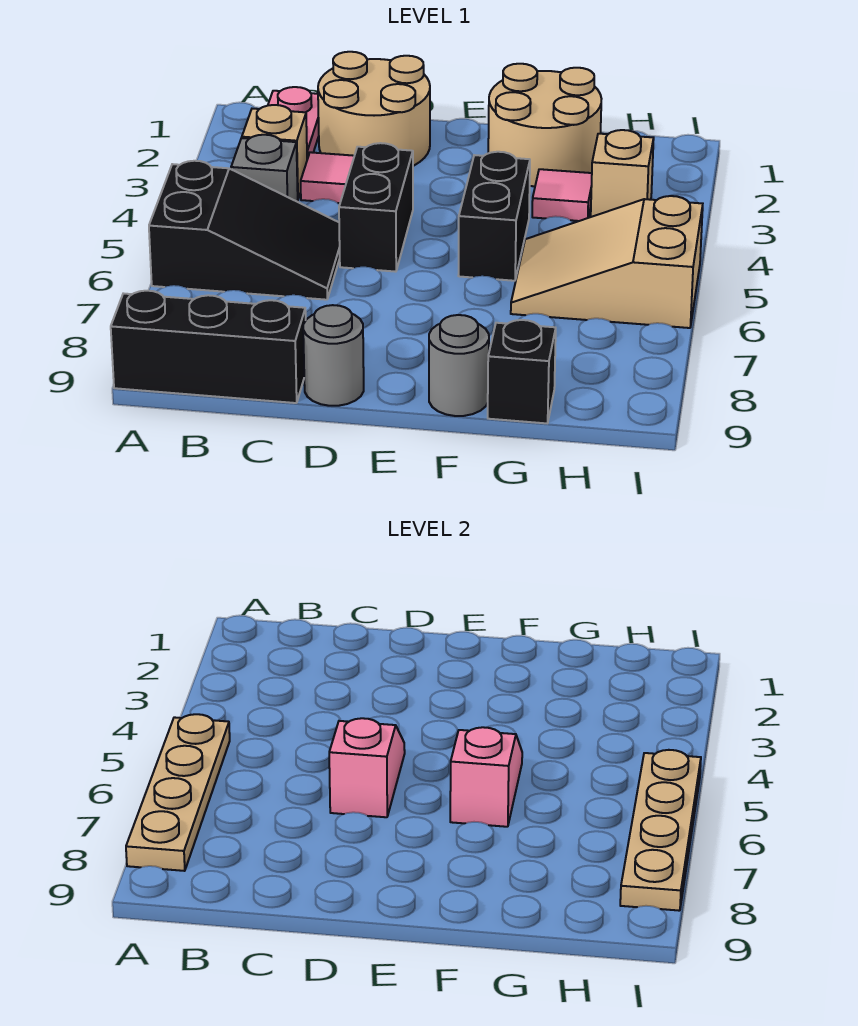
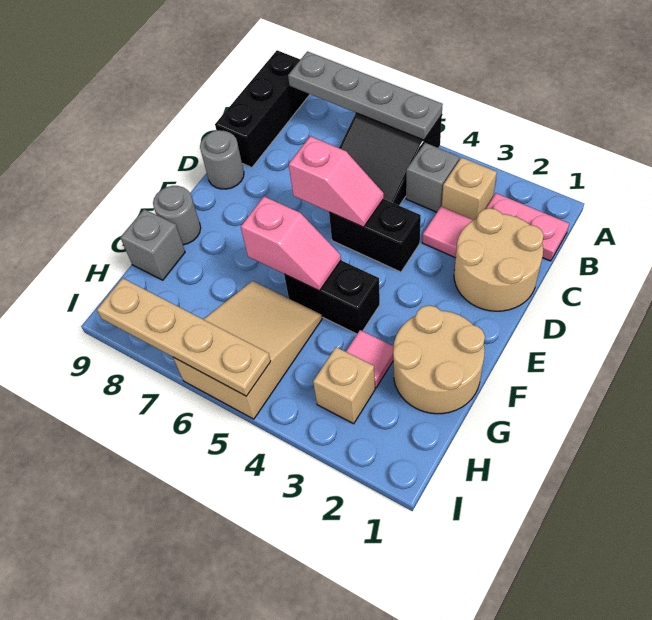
tan 1x4 plate [126,714,230,871] -> grey 1x4 plate [288,51,443,140]
black 1x1 brick [488,320,556,423] -> grey 1x1 brick [120,209,185,280]

